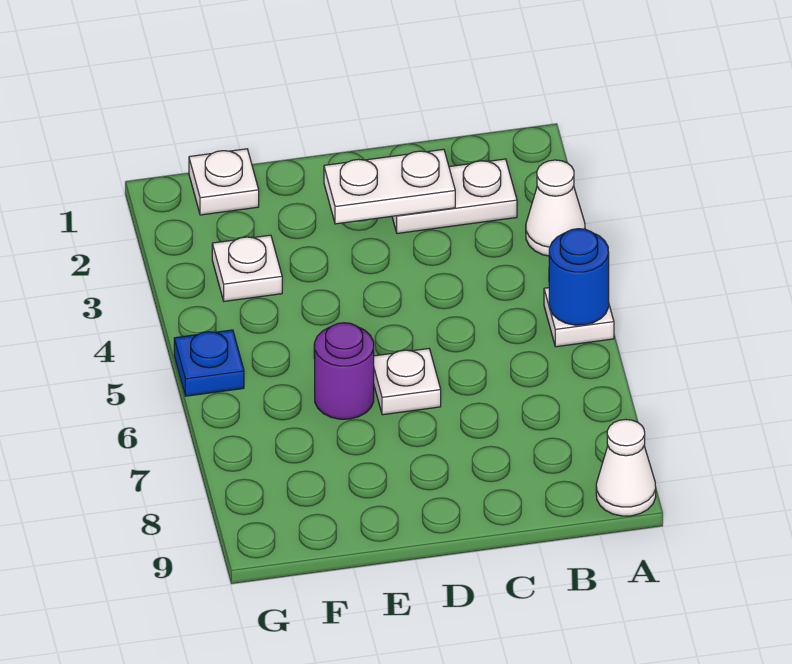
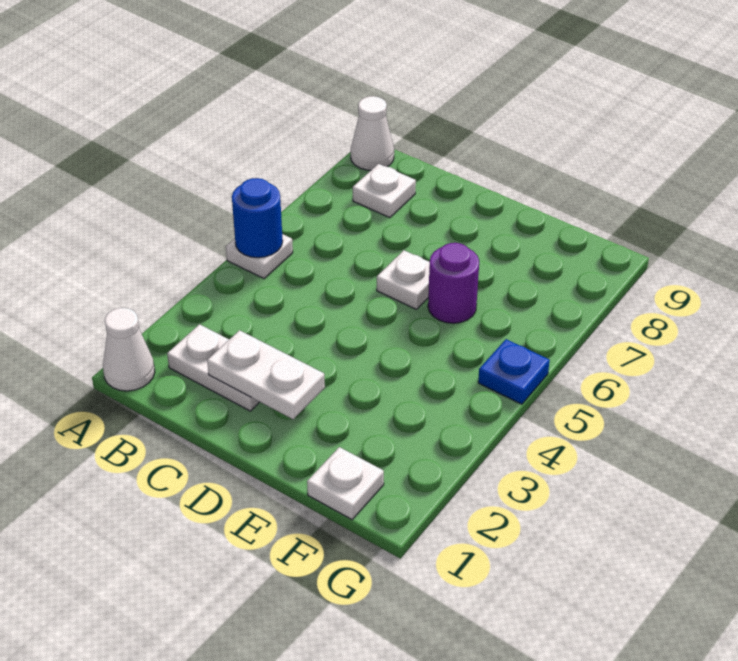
white 1x1 cone [526,160,585,256] -> white 1x1 cone moved to [103,308,155,391]
white 1x1 plate [212,235,282,301] -> white 1x1 plate moved to [353,164,416,218]

